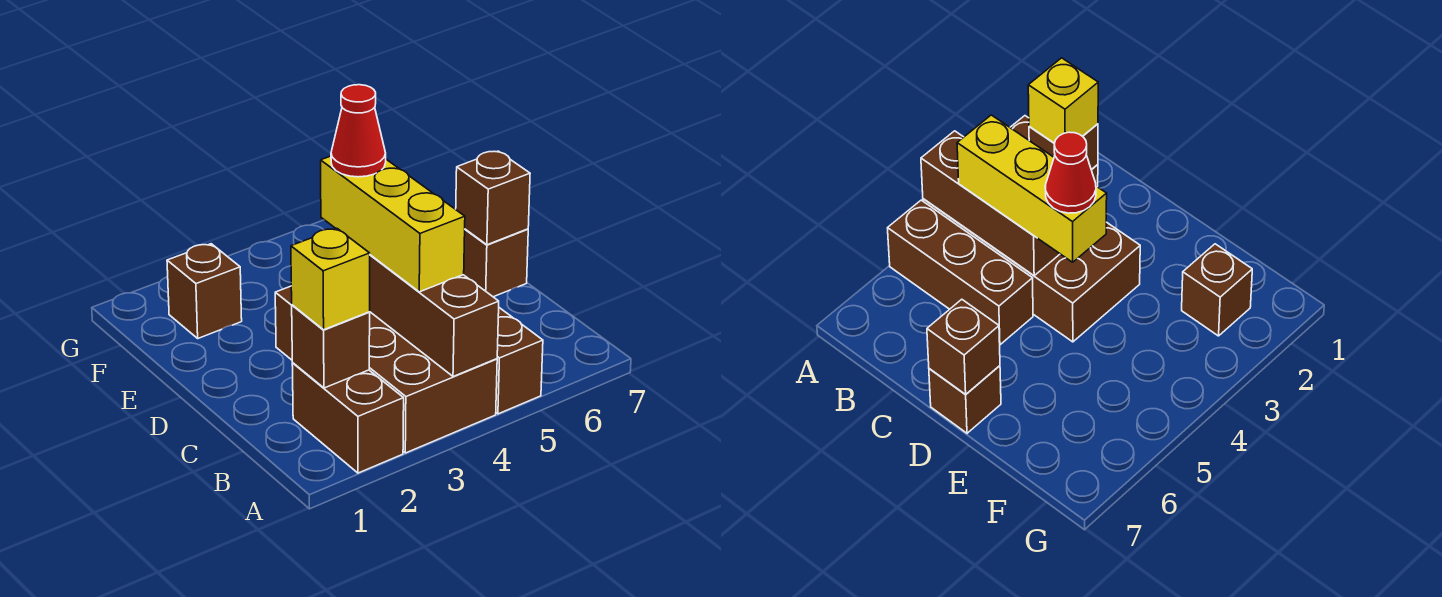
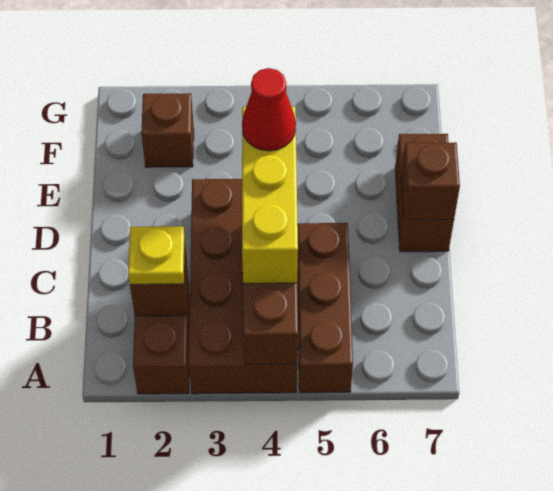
yellow 1x1 brick [291,228,370,330] -> yellow 1x1 plate [128,226,185,284]
brown 1x1 brick [464,229,528,297] -> brown 1x2 brick [395,134,454,252]

